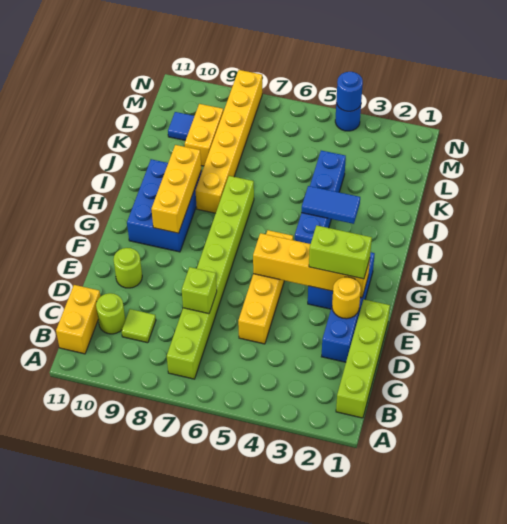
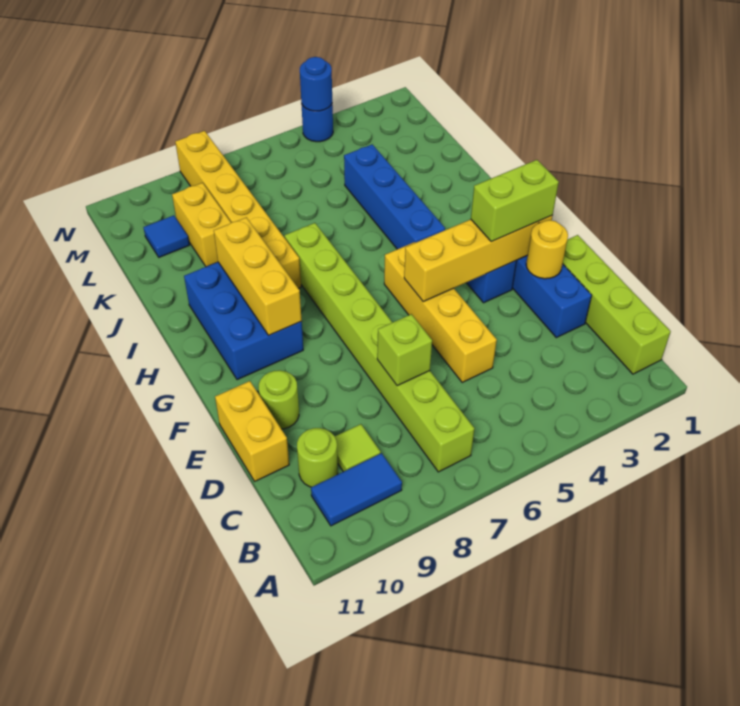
yellow 1x2 brick [56,285,100,354] -> yellow 1x2 brick moved to [215,381,289,481]
blue 1x2 tile [301,186,360,224] -> blue 1x2 tile moved to [311,453,402,526]

